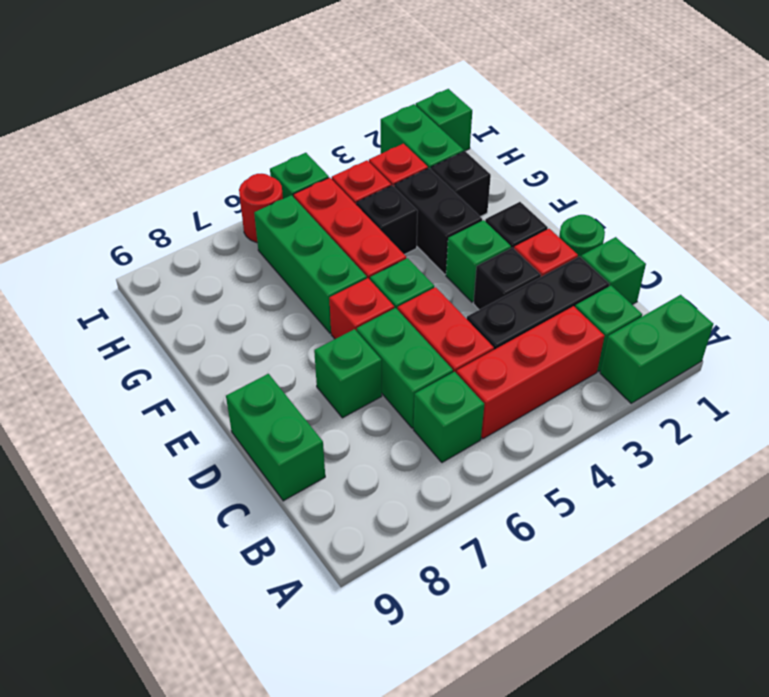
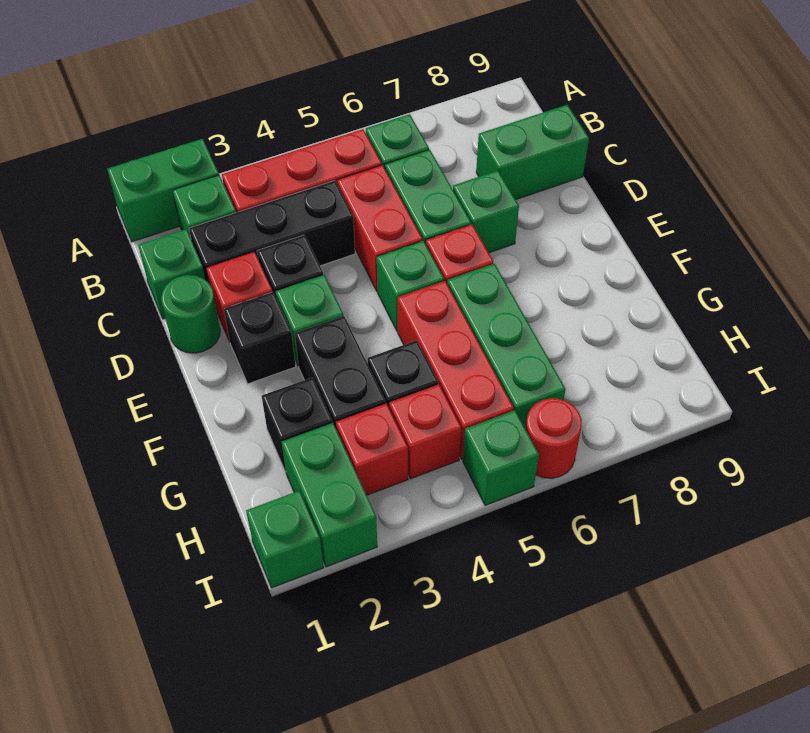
green 1x2 brick [226,374,325,501] -> green 1x2 brick turned to [476,105,589,200]

